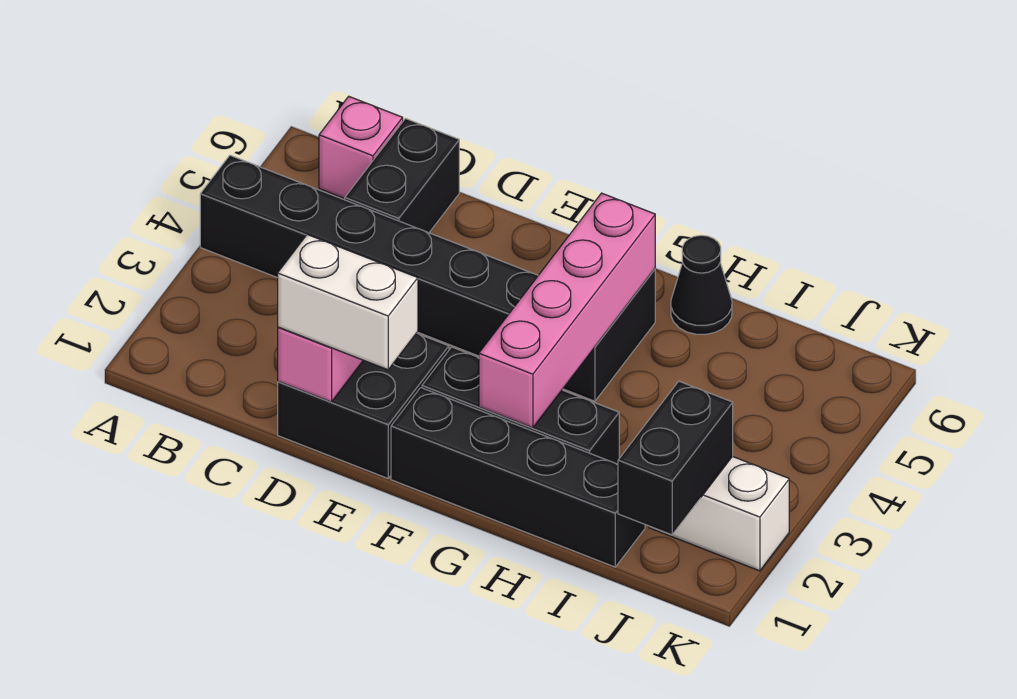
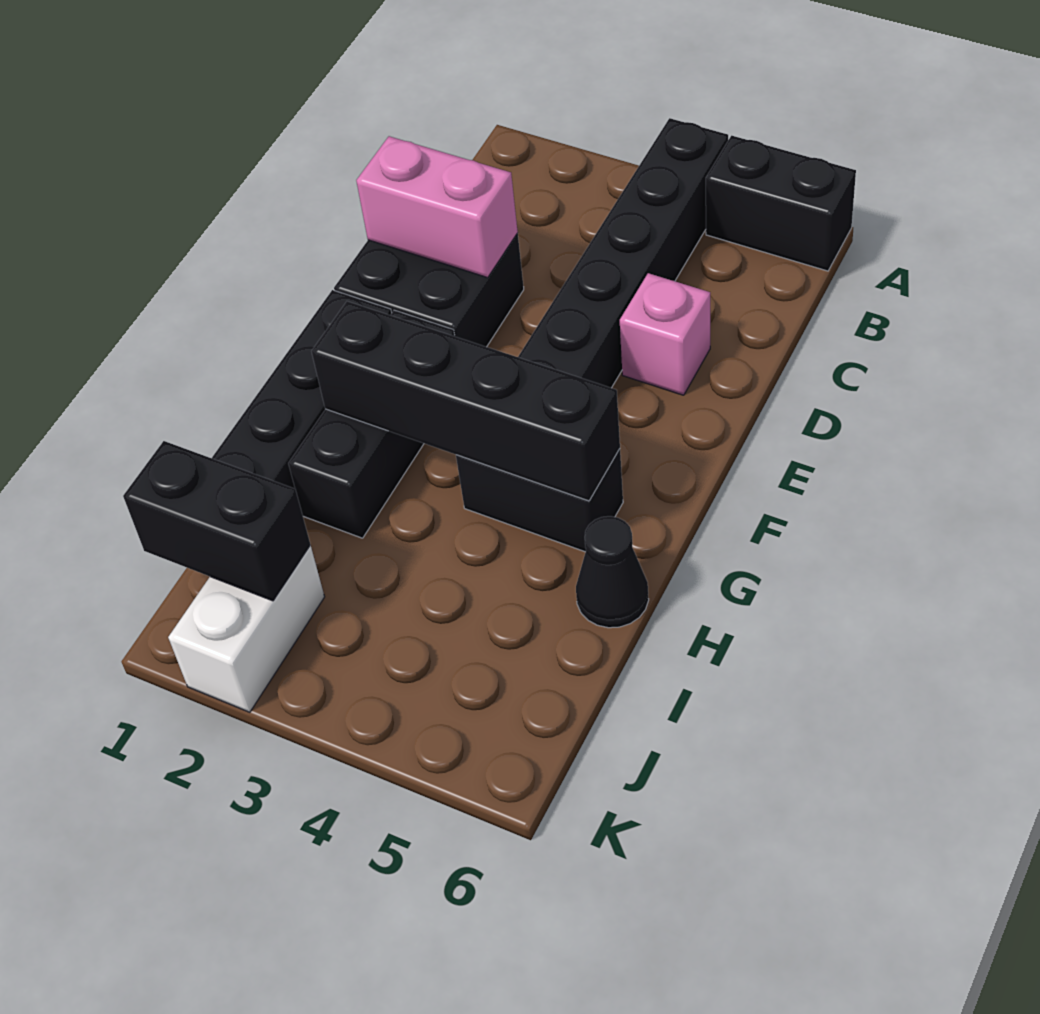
pink 1x1 brick [319,96,403,199] -> pink 1x1 brick moved to [620,273,710,395]
black 1x2 brick [345,119,459,233] -> black 1x2 brick moved to [706,136,856,271]
white 1x2 brick [278,235,418,370] -> none
pink 1x4 brick [479,193,655,428] -> black 1x4 brick [312,301,620,501]

